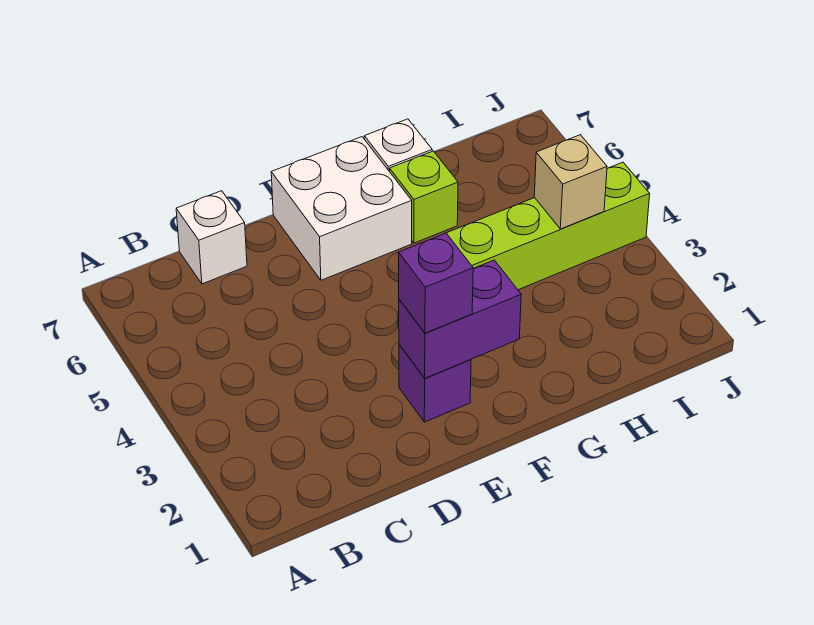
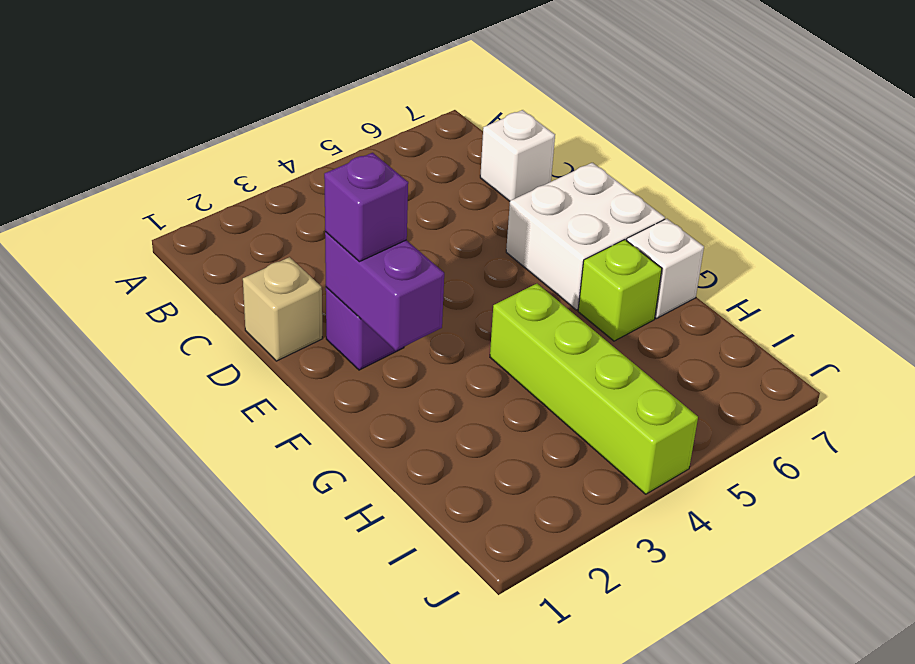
tan 1x1 brick [534,135,607,229] -> tan 1x1 brick moved to [243,257,323,361]

